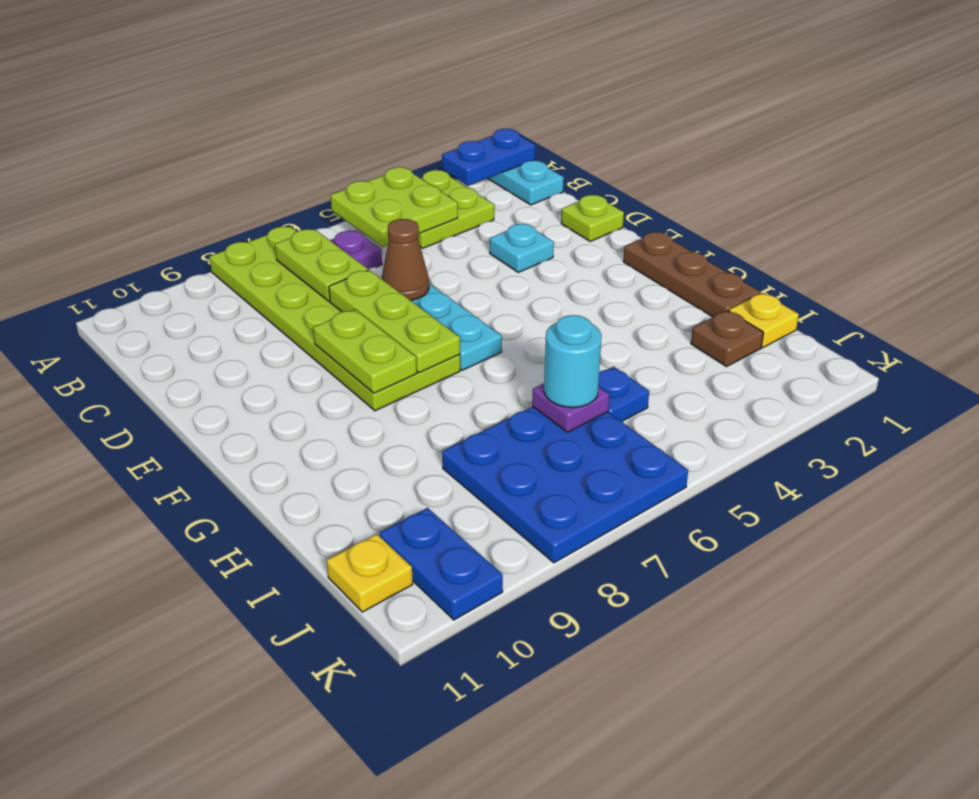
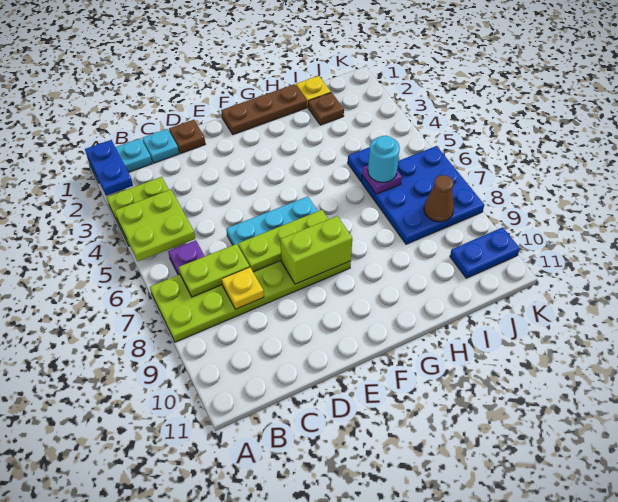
lime 1x1 plate [561,195,624,241] -> brown 1x1 plate [169,120,205,153]
cyan 1x1 plate [490,224,554,272] -> cyan 1x1 plate moved to [142,129,179,163]
brown 1x1 cone [381,219,429,300] -> brown 1x1 cone moved to [424,175,454,222]
lime 1x2 plate [313,310,417,393] -> lime 1x2 brick [280,216,352,284]
yellow 1x1 plate [327,534,413,612] -> yellow 1x1 plate moved to [222,267,264,309]

